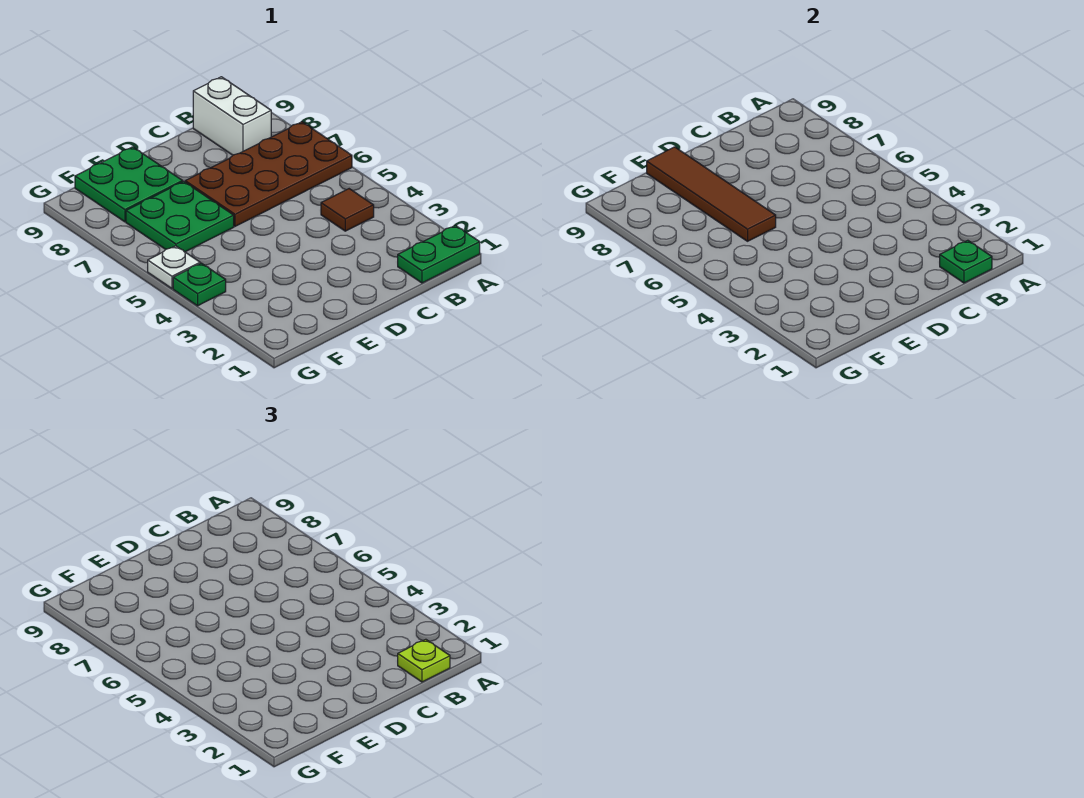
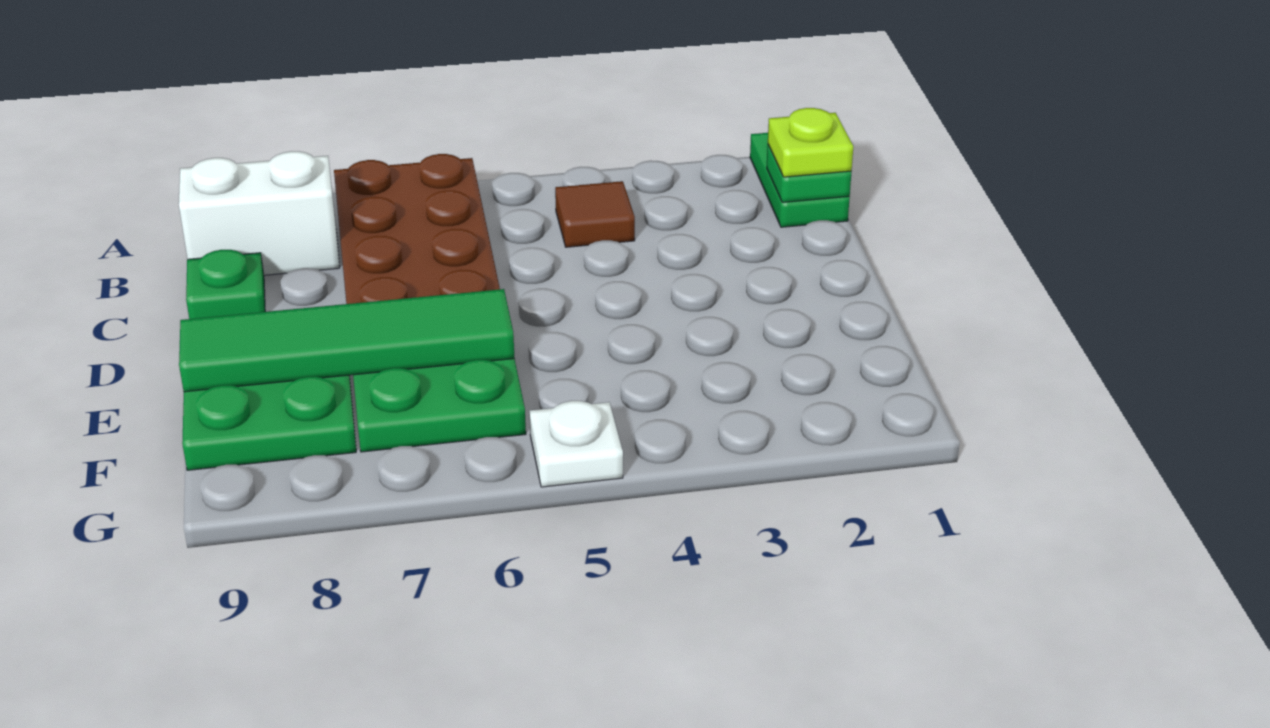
brown 1x4 tile [647,147,776,241] -> green 1x4 tile [179,289,515,392]
green 1x1 plate [173,263,226,306] -> green 1x1 plate moved to [186,250,265,319]

